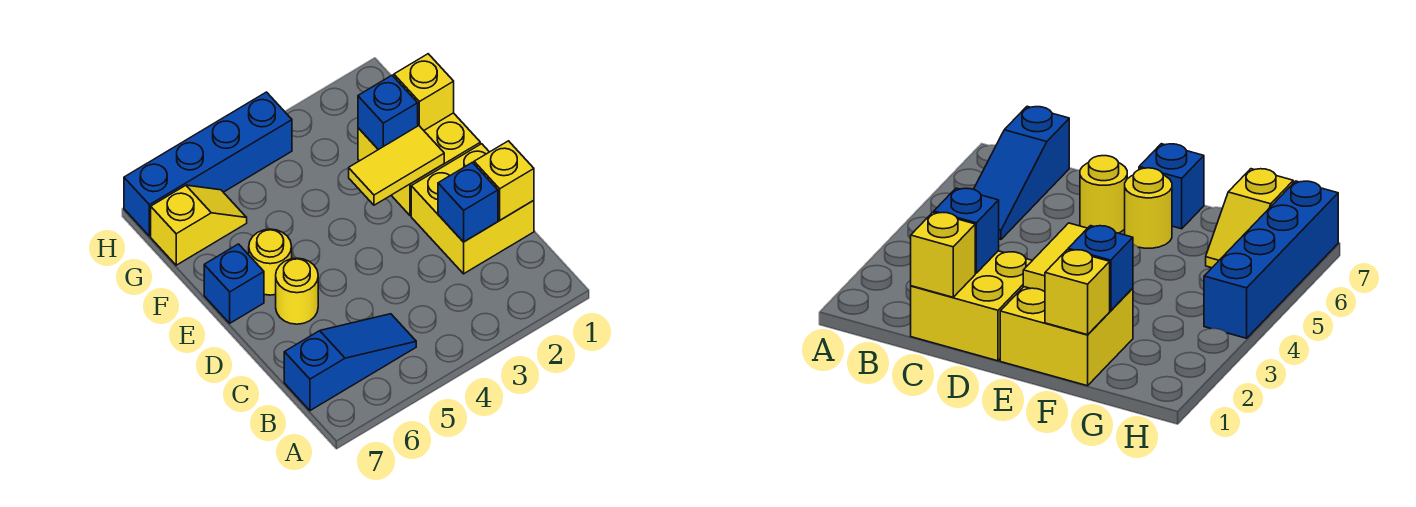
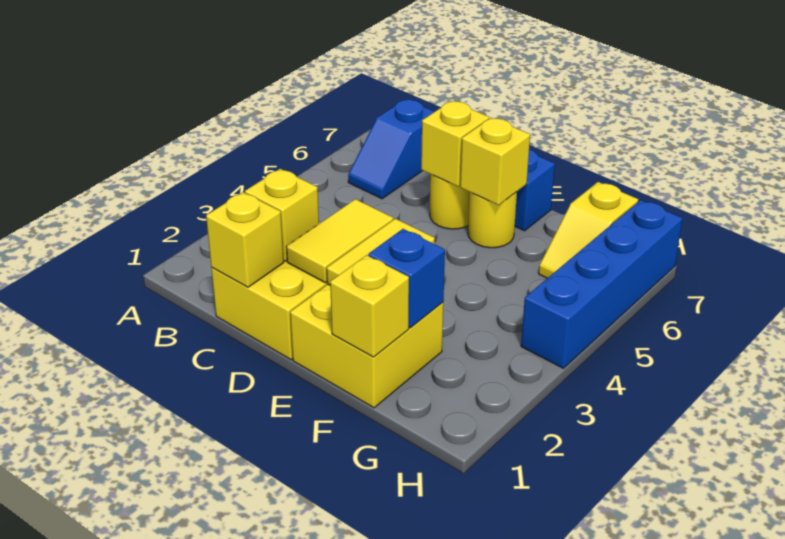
blue 1x3 slope [284,314,416,411] -> blue 1x2 slope [348,99,434,199]
blue 1x1 brick [438,162,498,242] -> yellow 1x1 brick [245,169,319,261]
none -> yellow 1x2 tile [286,199,393,283]
none -> yellow 1x1 brick [421,101,489,187]
none -> yellow 1x1 brick [460,118,530,205]

